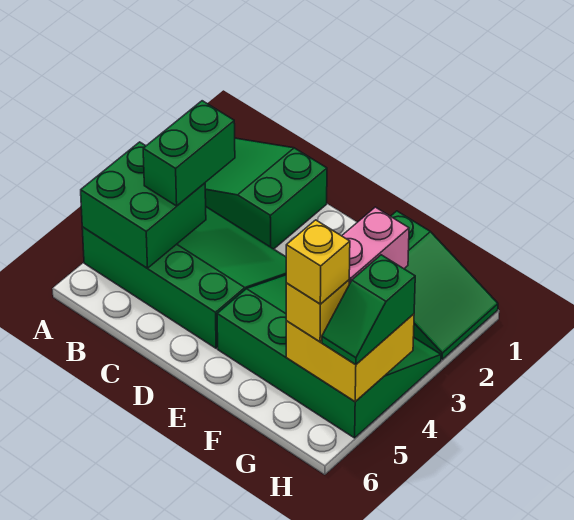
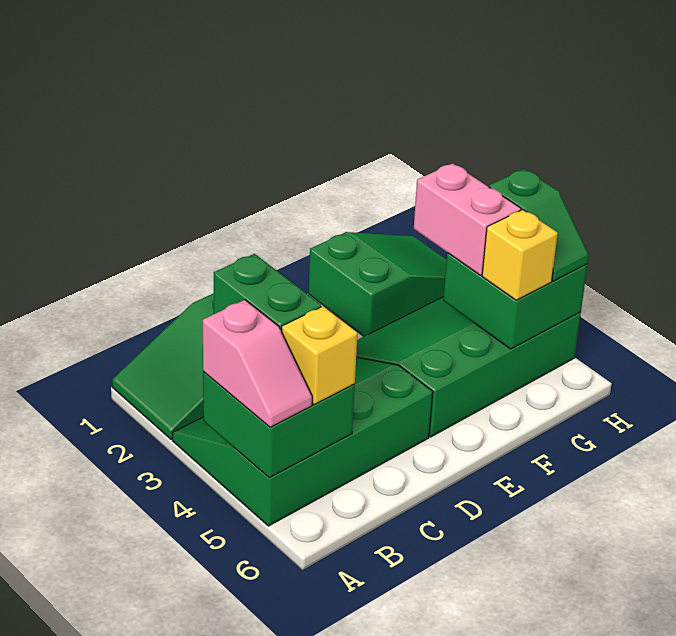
none -> pink 1x2 slope [203,300,312,427]
yellow 2x2 brick [286,314,414,402] -> green 2x2 brick [443,253,588,349]
yellow 1x1 brick [286,220,350,304] -> yellow 1x1 brick moved to [282,306,357,405]

